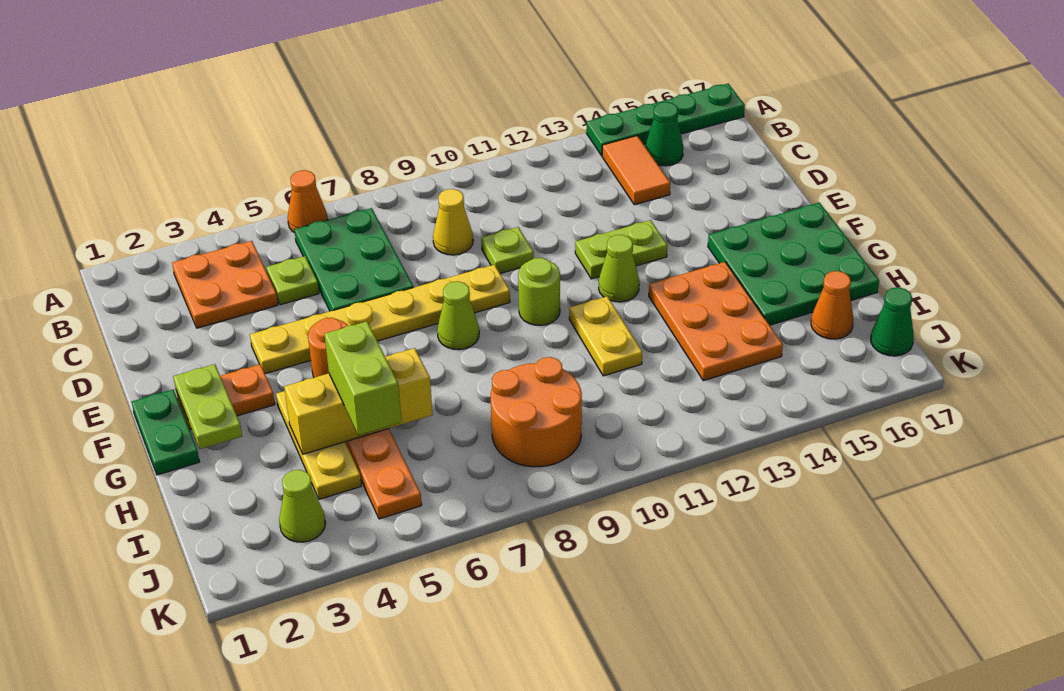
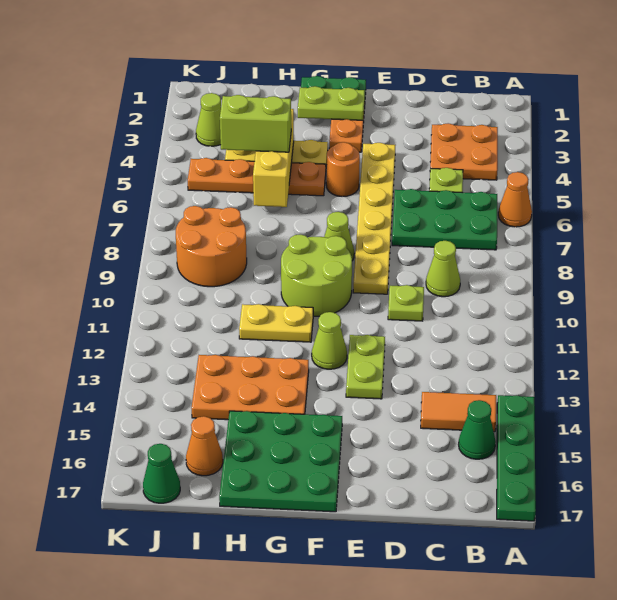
yellow 1x1 cone [433,189,473,255] -> lime 1x1 cone [426,241,460,297]
lime 1x1 round brick [518,258,560,325] -> lime 2x2 round brick [281,235,352,316]

